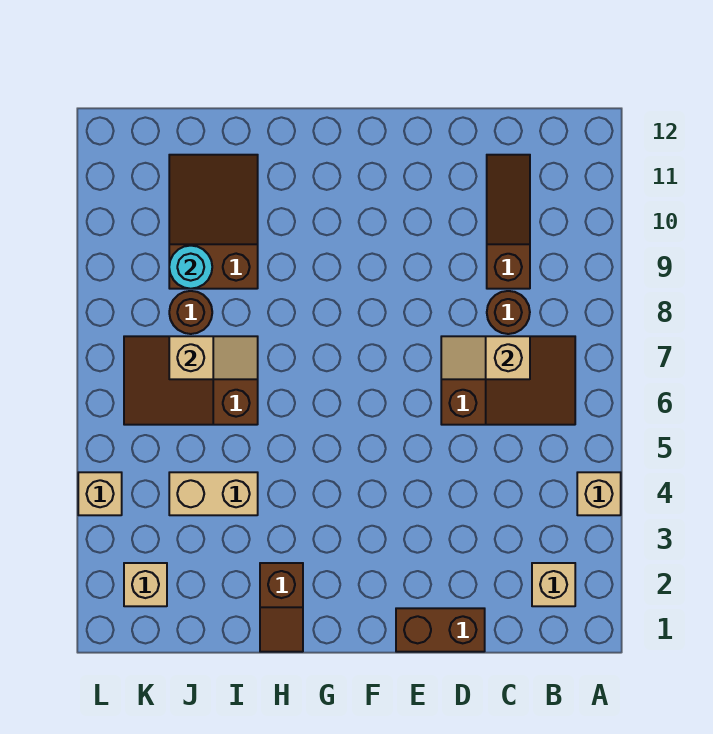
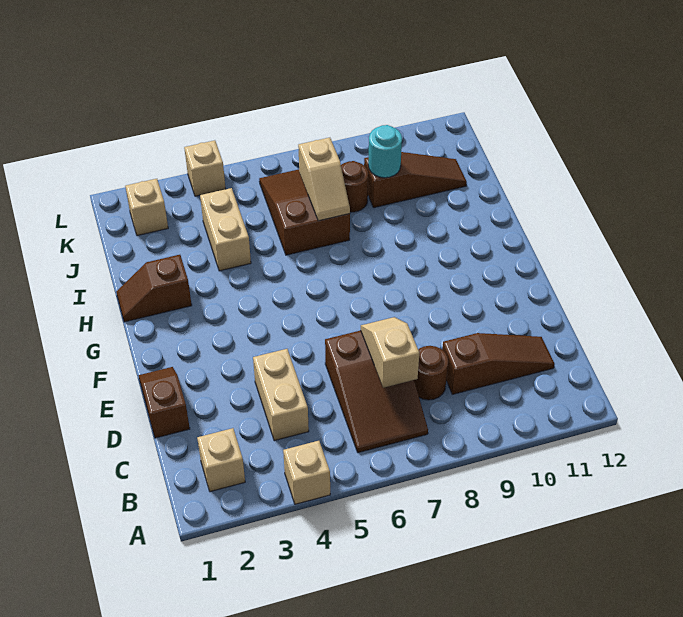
none -> tan 1x2 brick [253,349,309,441]
brown 1x2 brick [396,608,485,652] -> brown 1x2 slope [139,367,190,438]
brown 2x3 slope [169,155,258,289] -> brown 1x3 slope [364,152,467,208]

